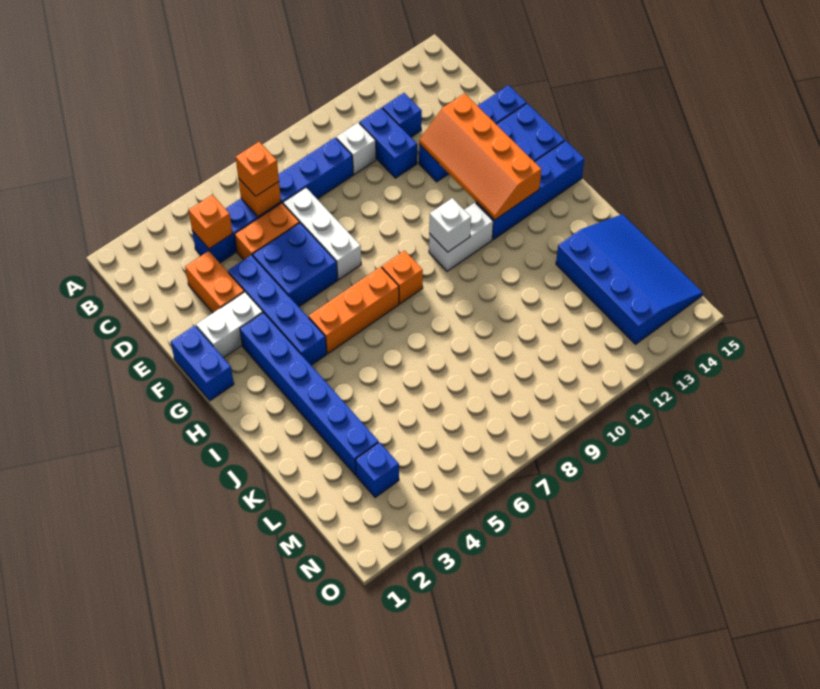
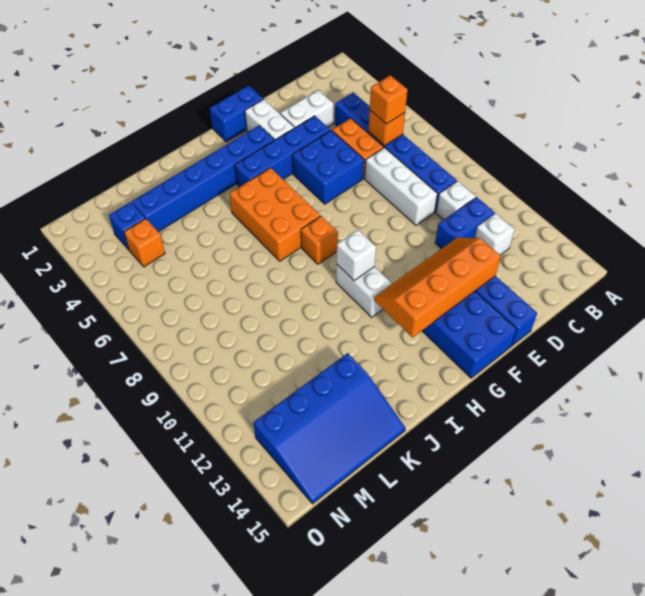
orange 1x1 brick [189,195,232,249] -> orange 1x1 brick moved to [124,219,165,267]
blue 1x1 brick [382,93,422,137] -> white 1x1 brick [475,213,514,255]
orange 1x2 brick [185,251,244,313] -> white 1x2 brick [280,90,334,128]
white 1x3 brick [283,188,361,280] -> white 1x3 brick turned to [365,148,437,225]
orange 1x3 brick [309,267,399,353] -> orange 2x3 brick [229,168,320,261]
blue 1x4 brick [476,141,584,239] -> none

